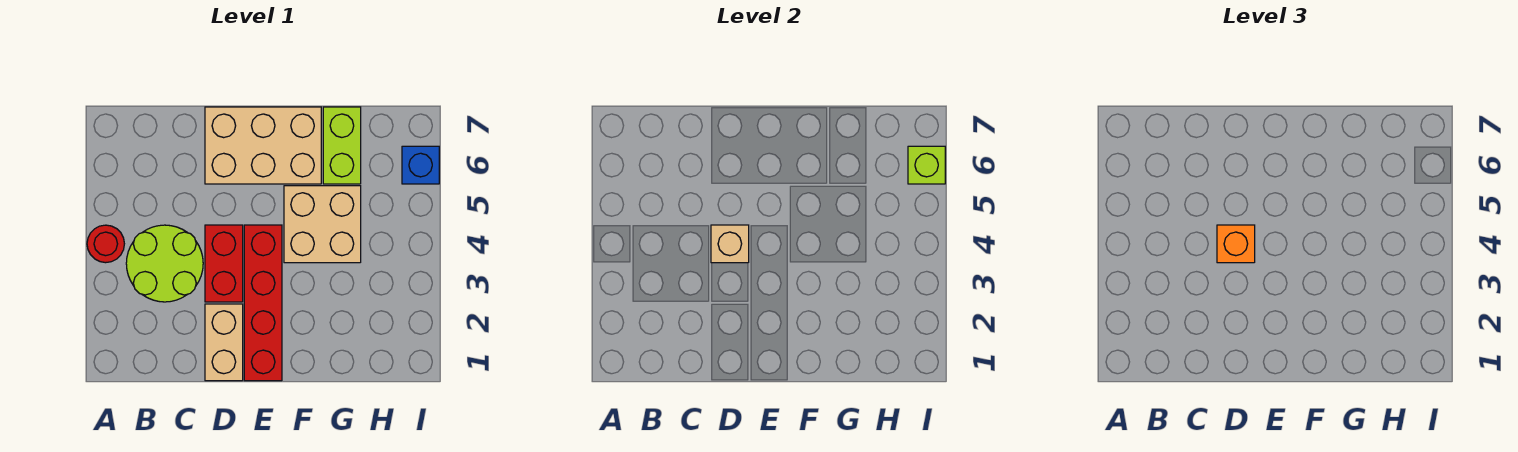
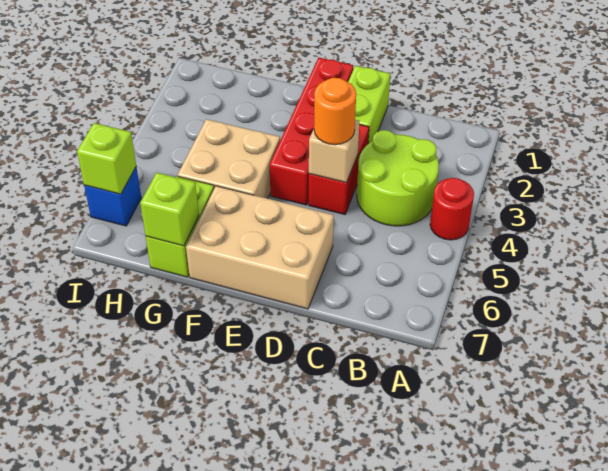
tan 1x2 brick [205,304,243,381] -> lime 1x2 brick [348,66,390,144]
orange 1x1 brick [1217,225,1255,263] -> orange 1x1 round brick [314,78,356,145]
none -> lime 1x1 brick [140,173,199,246]

